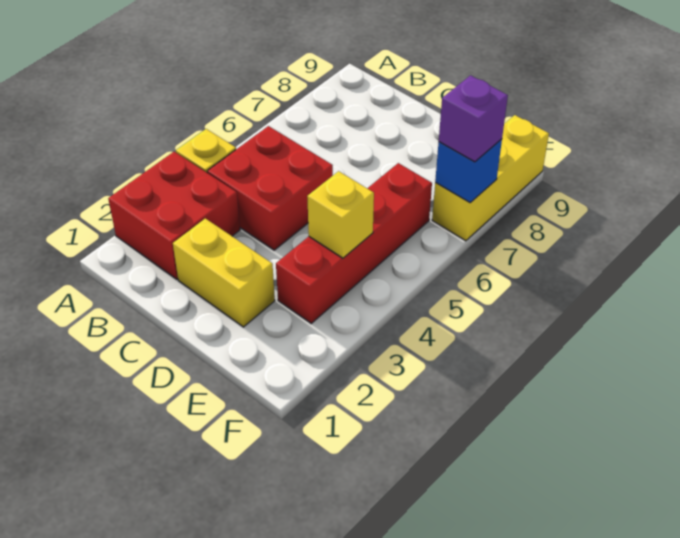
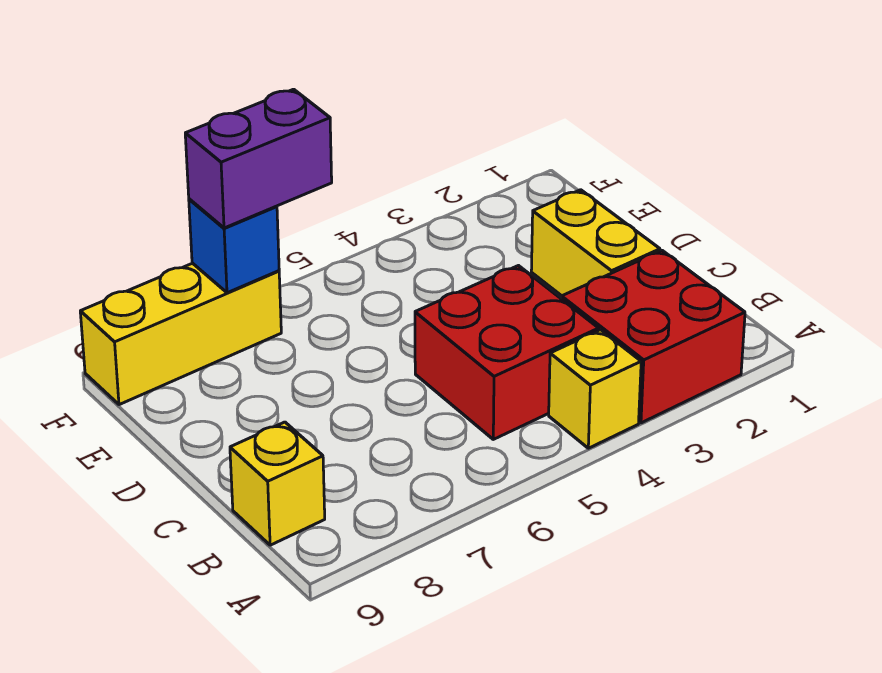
red 1x4 brick [276,163,432,323] -> none
yellow 1x1 brick [307,171,374,258] -> yellow 1x1 brick moved to [230,422,325,545]
purple 1x1 brick [439,75,508,162] -> purple 1x2 brick [185,89,332,228]

